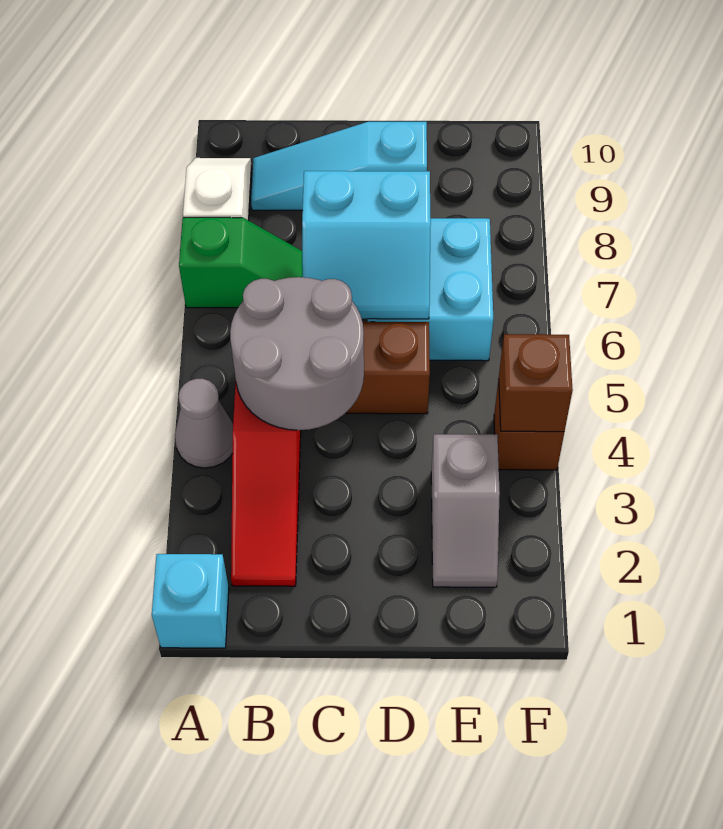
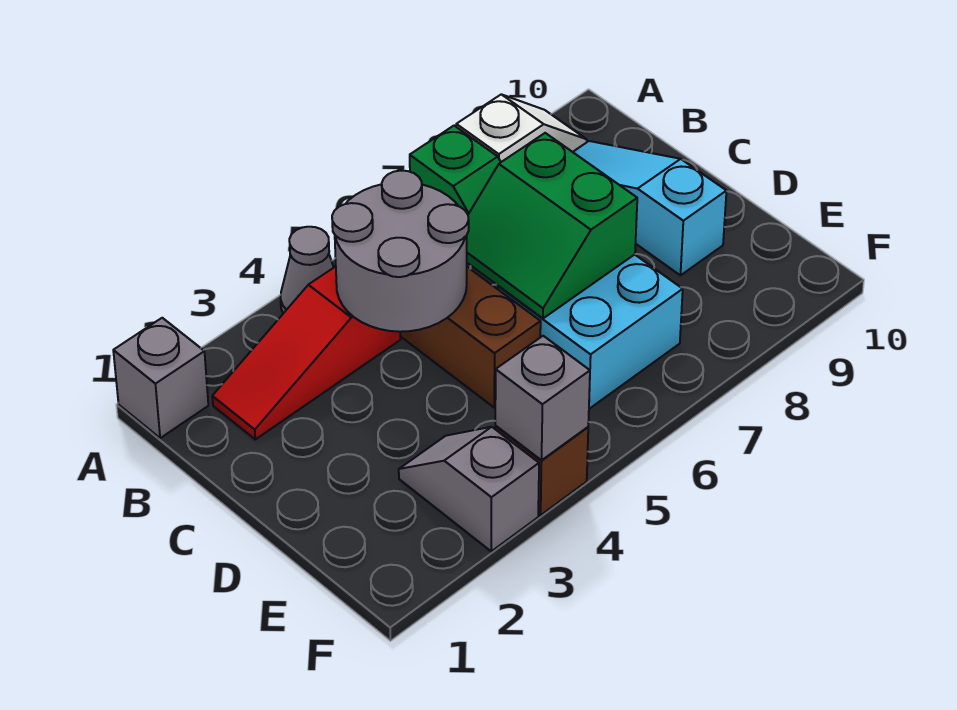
cyan 1x1 brick [152,554,229,648] -> grey 1x1 brick [113,318,208,438]
cyan 2x2 slope [302,171,431,319] -> green 2x2 slope [467,133,637,318]
grey 1x2 slope [431,434,500,587] -> grey 1x2 slope turned to [399,427,539,551]
brown 1x1 brick [499,334,573,432] -> grey 1x1 brick [495,336,590,460]

